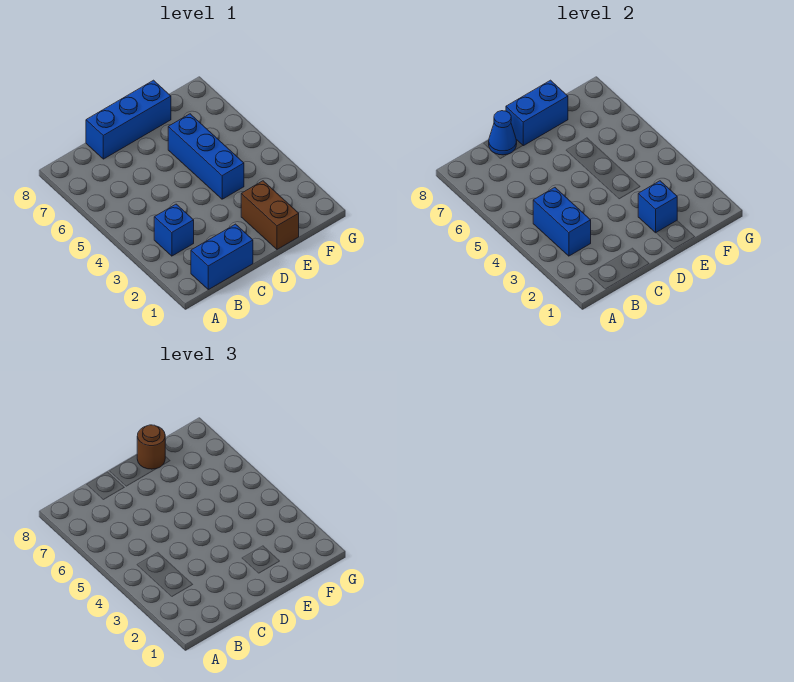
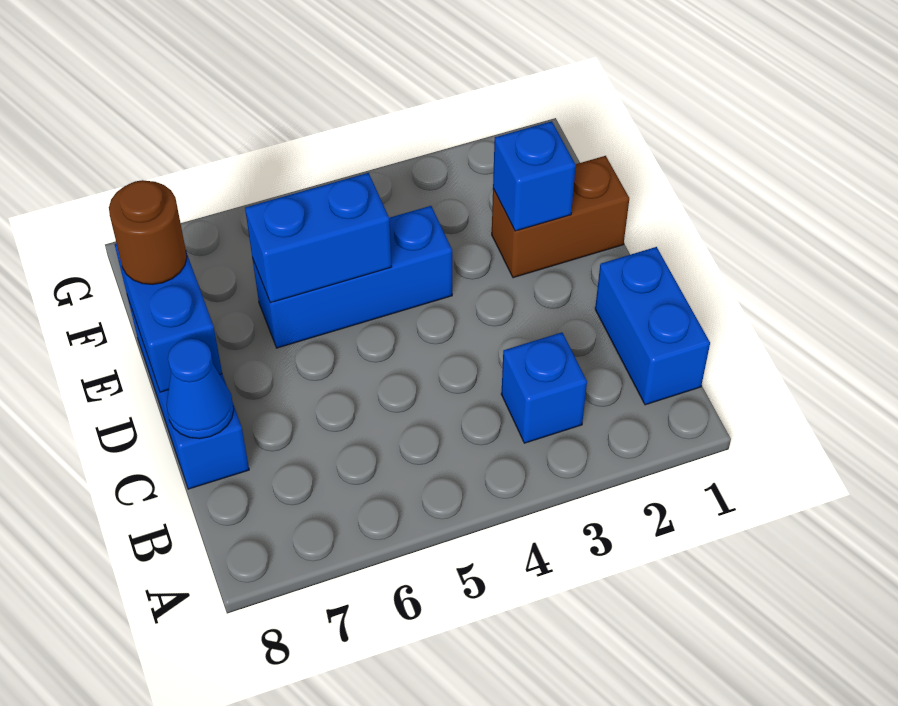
blue 1x2 brick [533,188,591,256] -> blue 1x2 brick moved to [245,173,391,303]

